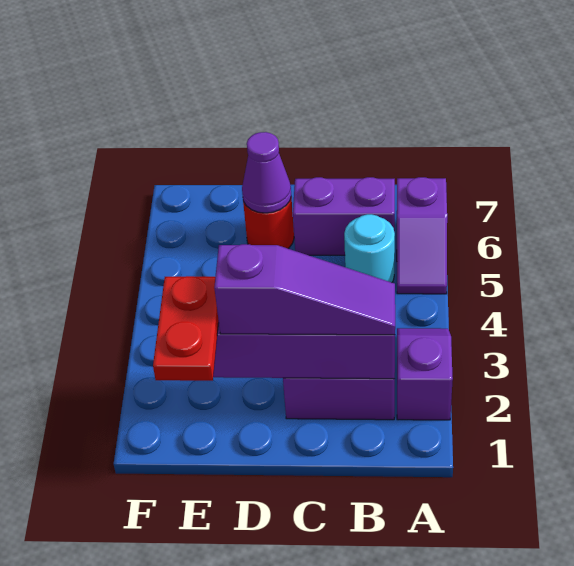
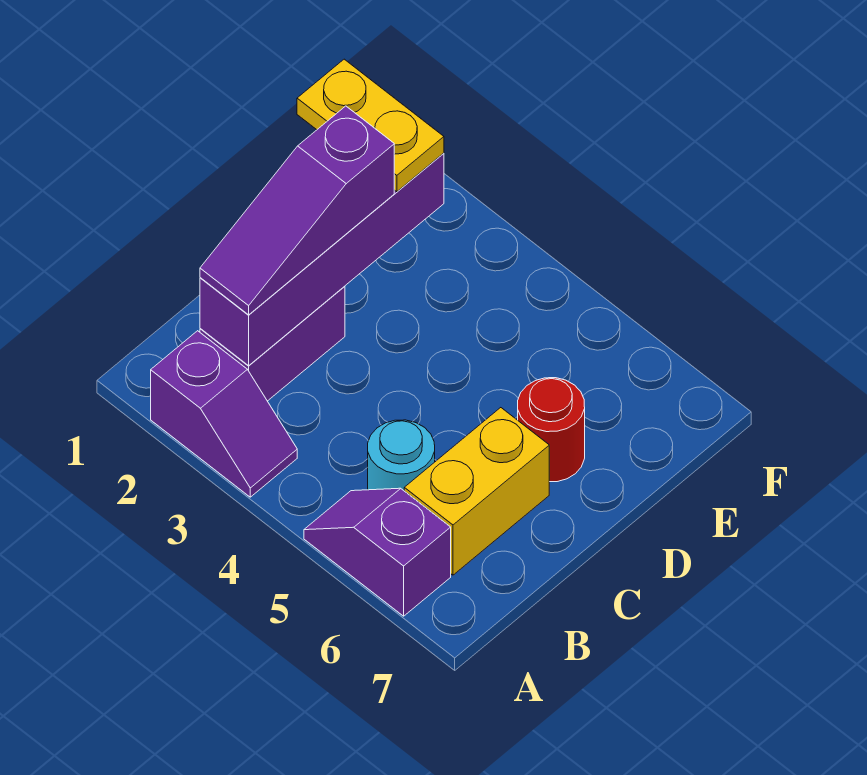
purple 1x2 brick [293,177,395,255] -> yellow 1x2 brick [404,408,549,575]
purple 1x1 cone [242,132,291,213] -> none
red 1x2 plate [153,276,219,381] -> yellow 1x2 plate [297,59,444,192]

